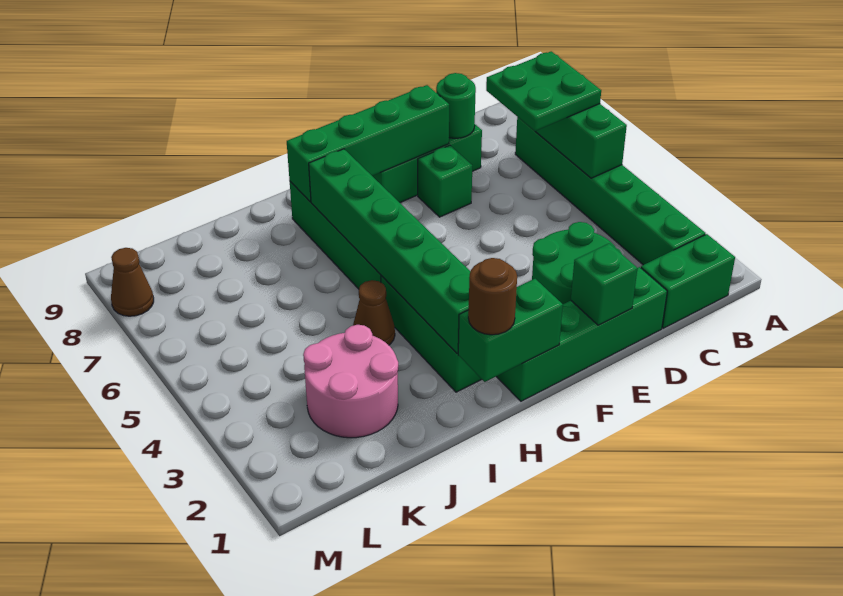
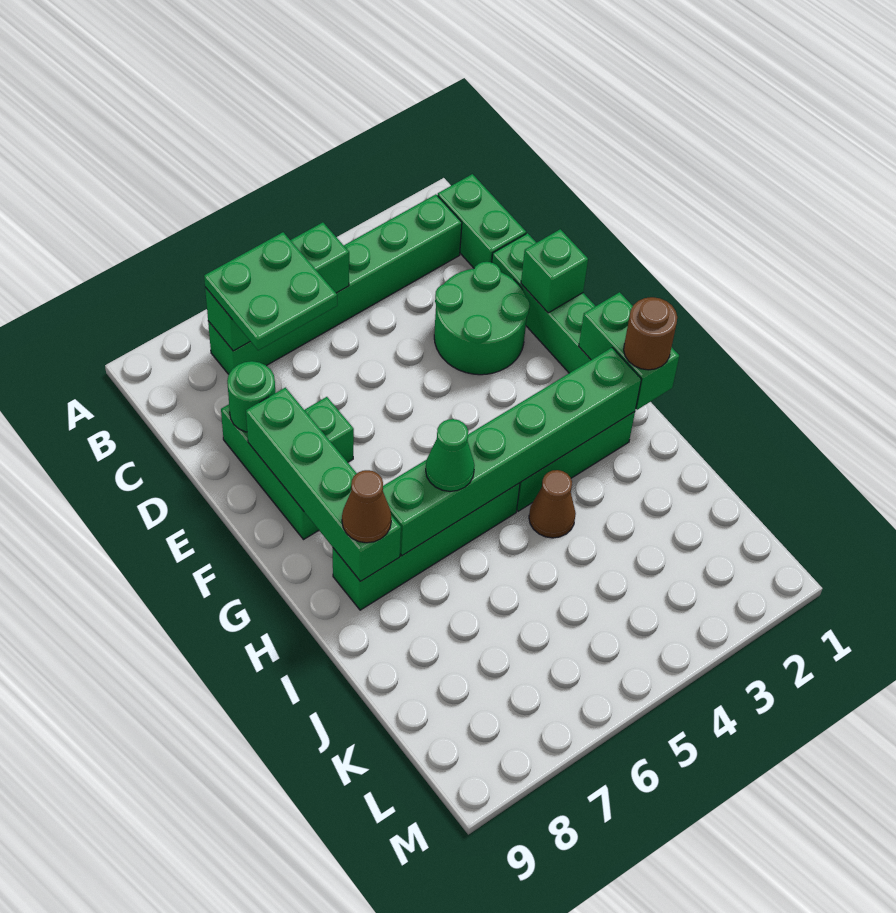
none -> green 1x1 cone [426,419,475,491]
pink 2x2 round brick [303,325,398,438] -> none
brown 1x1 cone [111,248,154,316] -> brown 1x1 cone moved to [342,470,391,543]

